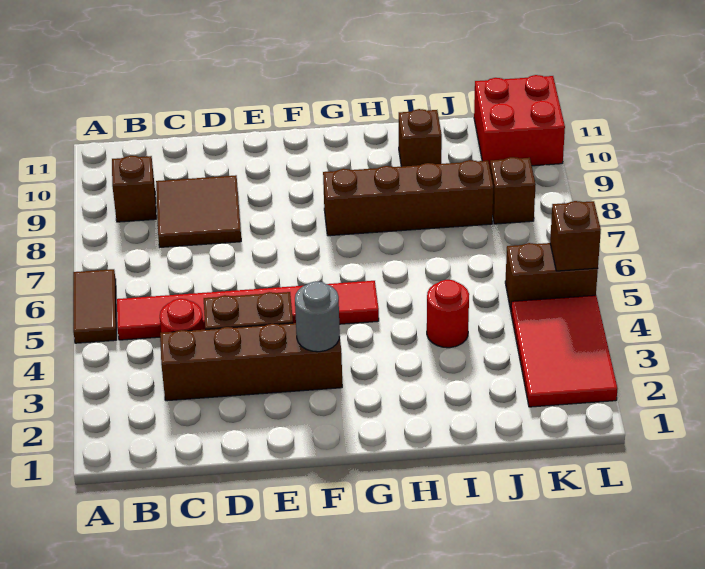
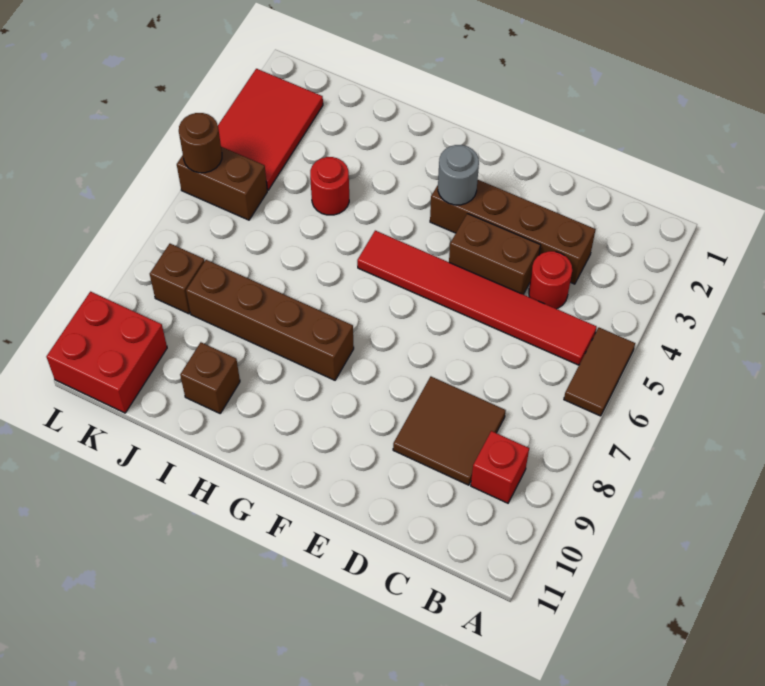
brown 1x1 brick [112,156,156,222] -> red 1x1 brick [471,431,529,503]
brown 1x1 brick [550,201,601,271] -> brown 1x1 round brick [179,113,222,173]

